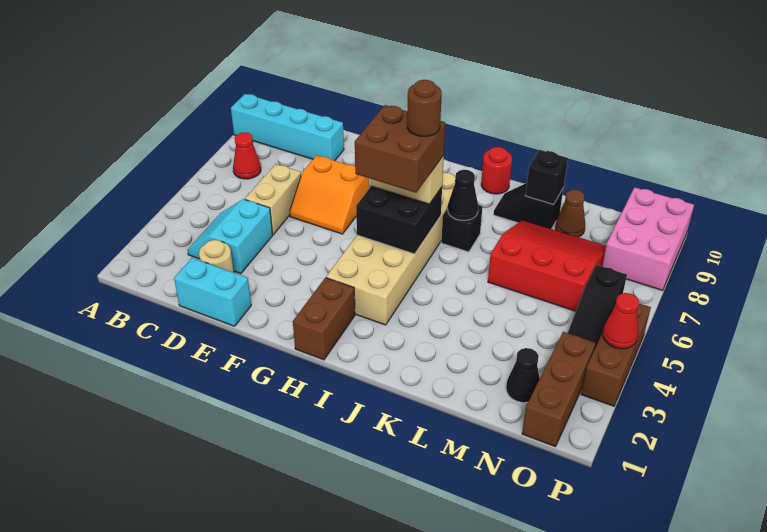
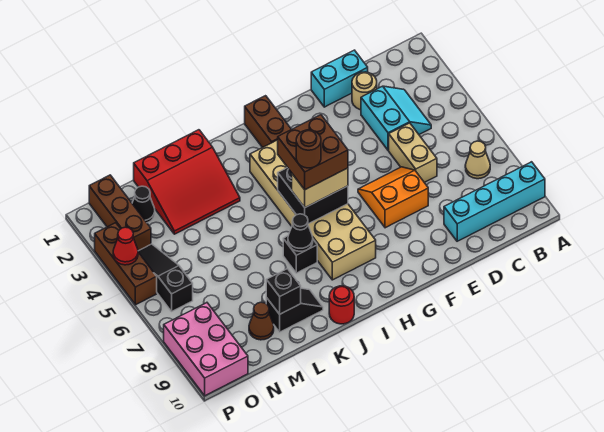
red 1x1 cone [233,132,261,179] -> tan 1x1 cone [465,141,490,179]
red 3x3 slope [488,220,606,311] -> red 3x3 slope moved to [134,130,240,234]

